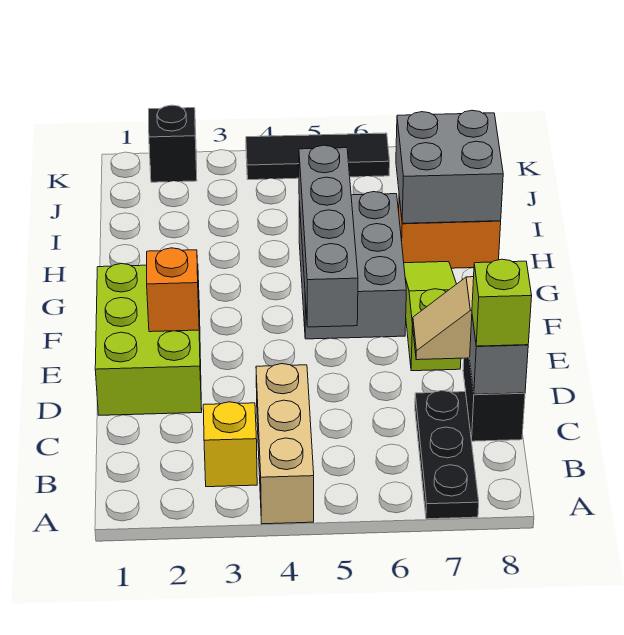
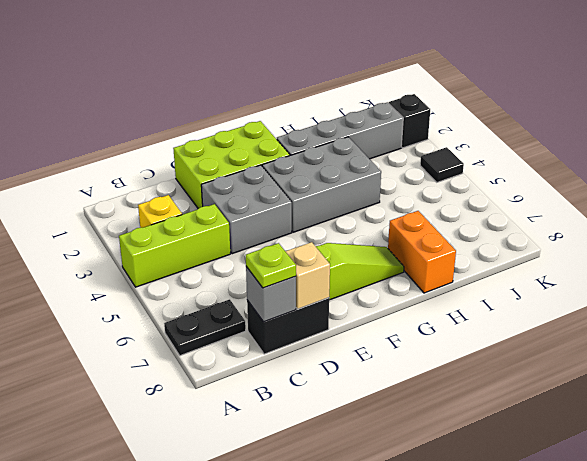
tan 1x3 brick [256,364,314,524] -> lime 1x3 brick [119,204,230,287]
black 1x3 plate [415,391,479,519] -> black 1x2 plate [164,299,246,356]
lime 1x1 brick [472,259,532,346] -> lime 1x1 plate [246,243,296,288]
orange 1x1 brick [147,248,199,332] -> none
grey 1x4 brick [299,145,358,327] -> grey 1x4 brick moved to [277,102,403,159]
grey 2x3 brick [299,192,406,339] -> grey 2x3 brick moved to [262,137,381,232]
grey 2x2 brick [396,110,503,223] -> grey 2x2 brick moved to [201,165,292,254]
black 1x3 tile [246,133,390,180] -> black 1x1 tile [420,147,464,182]

